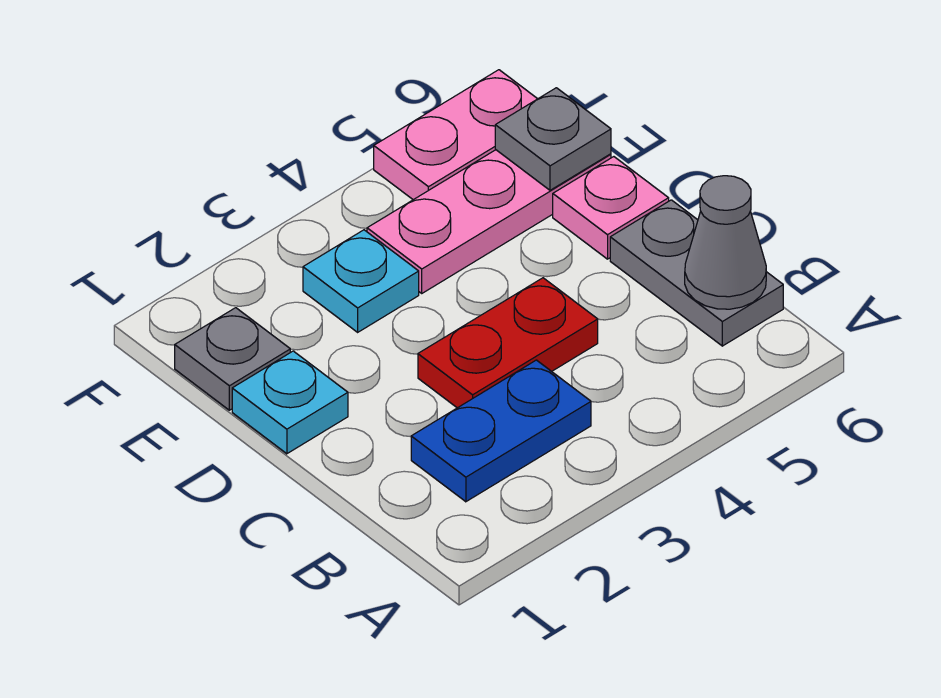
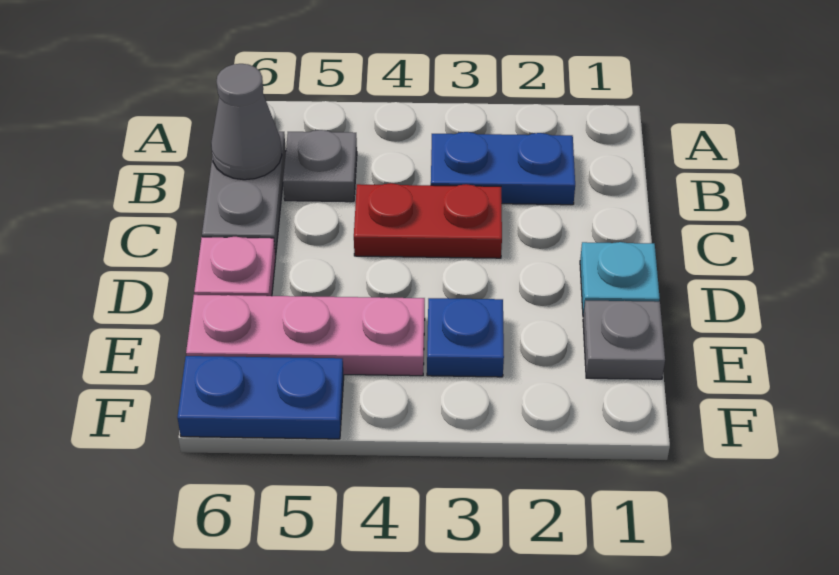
cyan 1x1 plate [303,230,419,332] -> blue 1x1 plate [427,298,504,377]
grey 1x1 plate [495,88,611,190] -> grey 1x1 plate moved to [283,130,357,202]
pink 1x2 plate [374,70,537,200] -> blue 1x2 plate [177,356,344,439]

